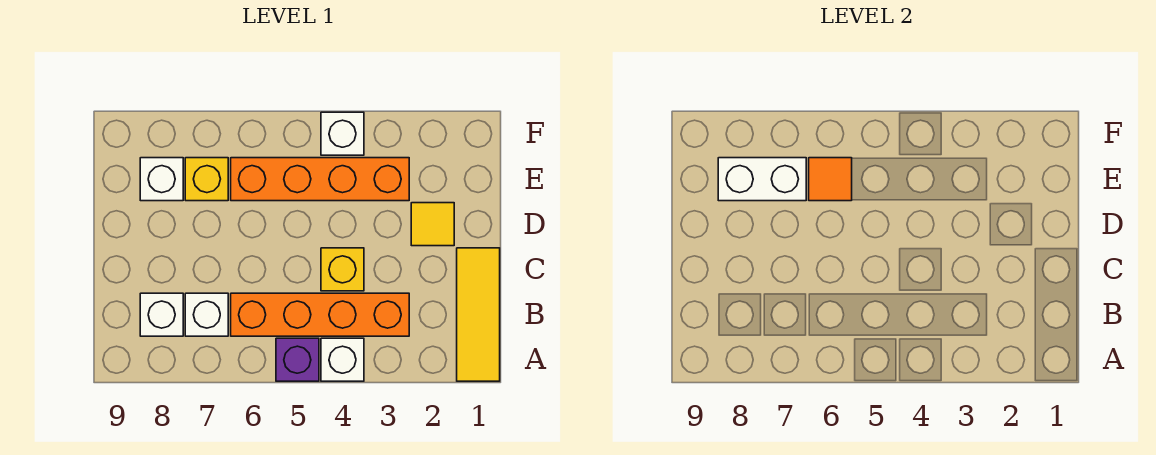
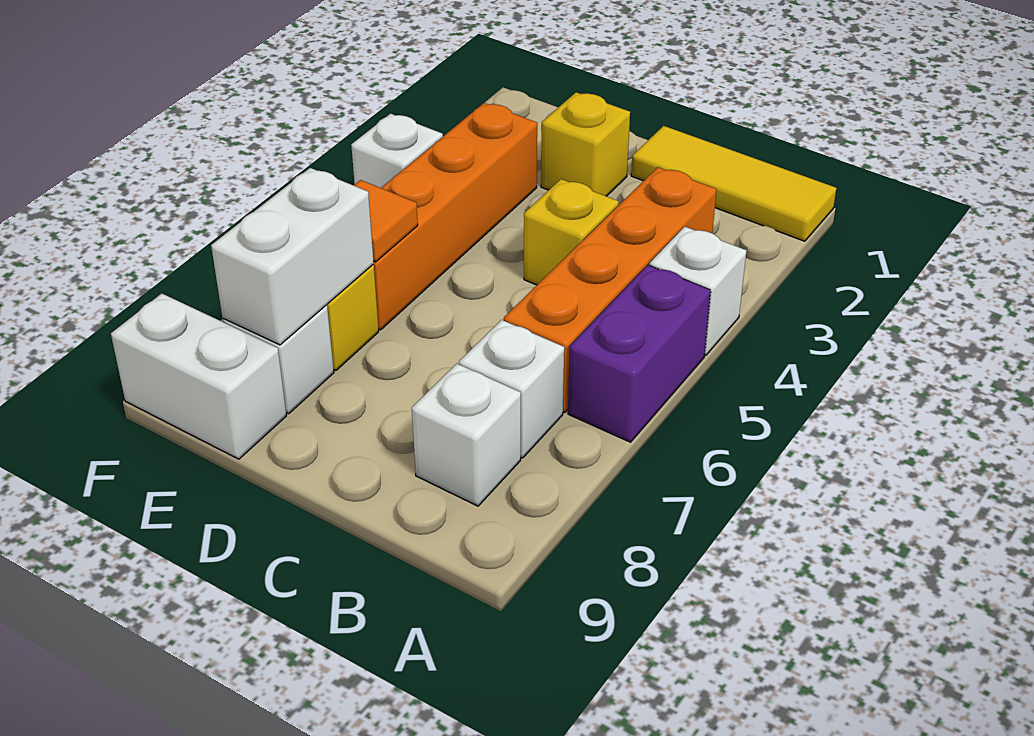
purple 1x1 brick [276,338,319,381] -> purple 1x2 brick [568,265,711,442]
yellow 1x1 tile [411,203,454,246] -> yellow 1x1 brick [541,92,630,196]
none -> white 1x2 brick [111,293,287,459]

